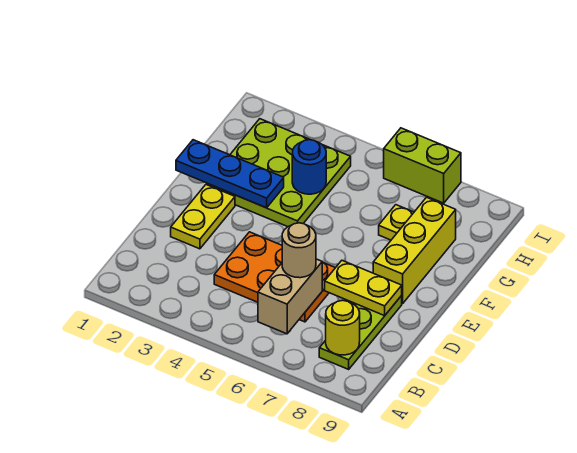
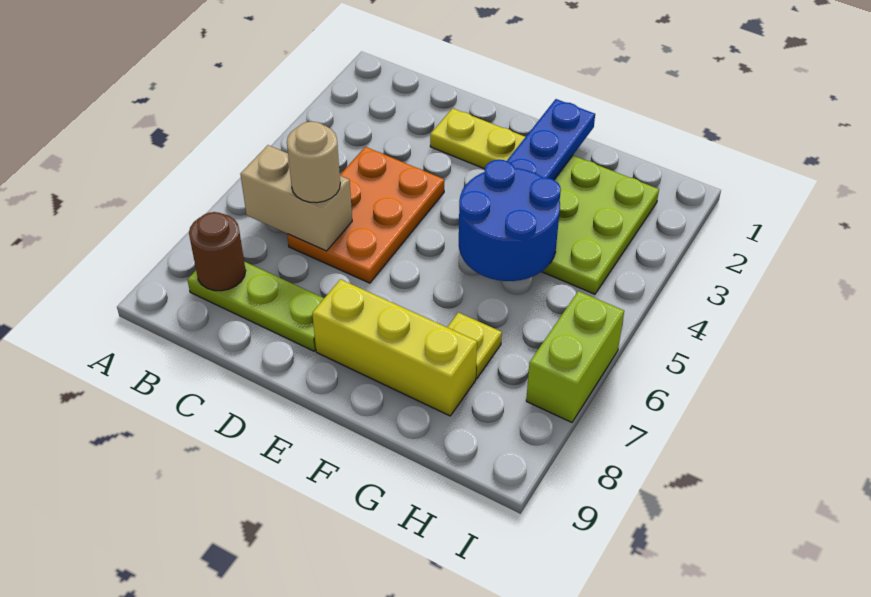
yellow 1x1 round brick [326,300,360,355] -> brown 1x1 round brick [189,212,246,291]
yellow 1x2 plate [325,261,402,316] -> none
blue 1x1 round brick [292,140,326,194] -> blue 2x2 round brick [459,160,561,281]

